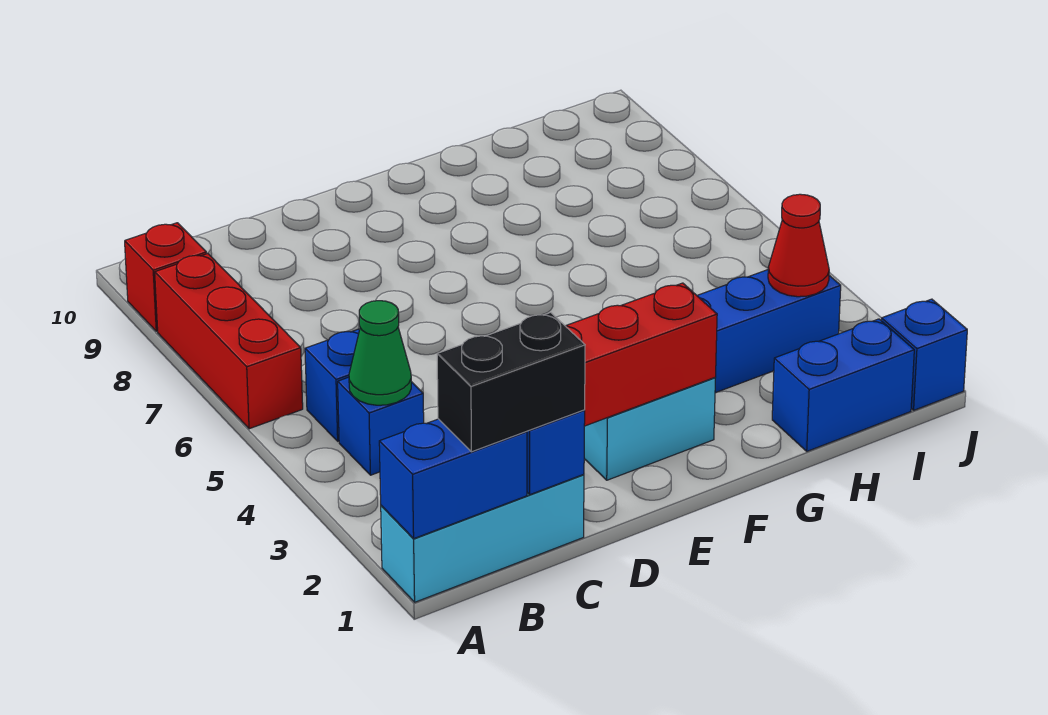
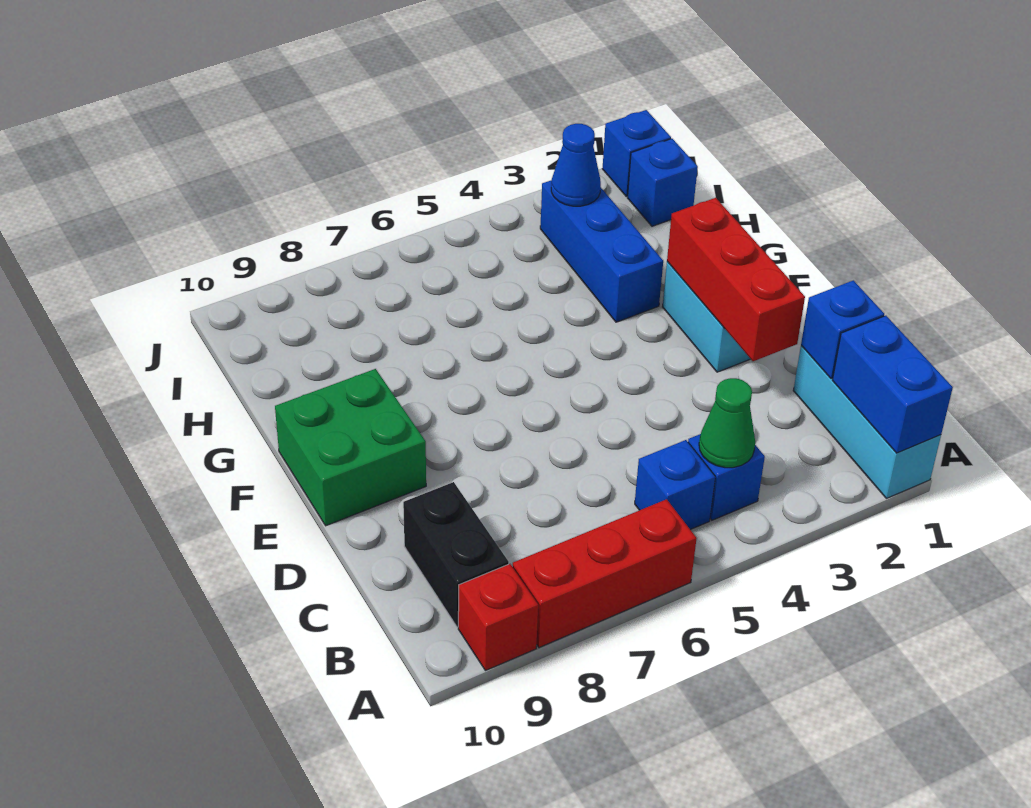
black 1x2 brick [437,312,585,452] -> black 1x2 brick moved to [403,482,509,627]
none -> green 2x2 brick [275,369,426,526]
blue 1x2 brick [772,319,914,451] -> blue 1x1 brick [628,139,698,226]
red 1x1 cone [768,194,829,297] -> blue 1x1 cone [551,124,601,206]

